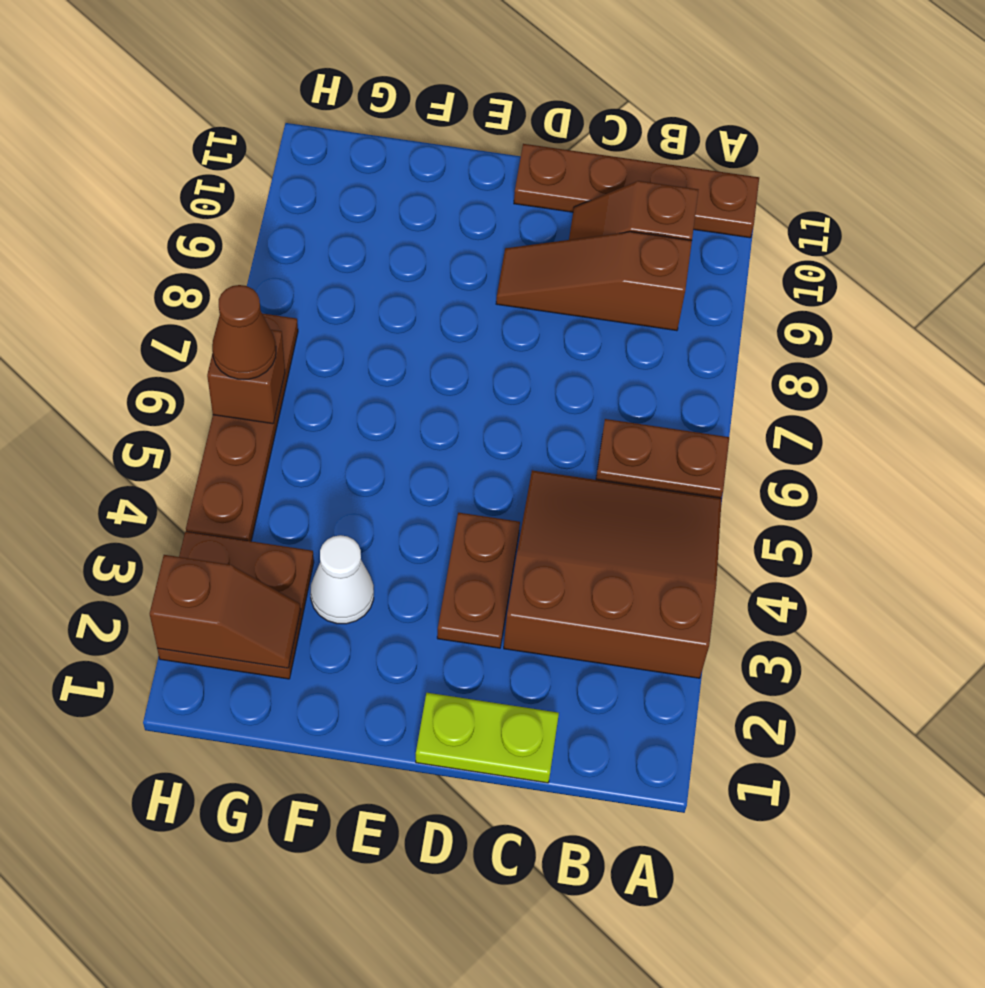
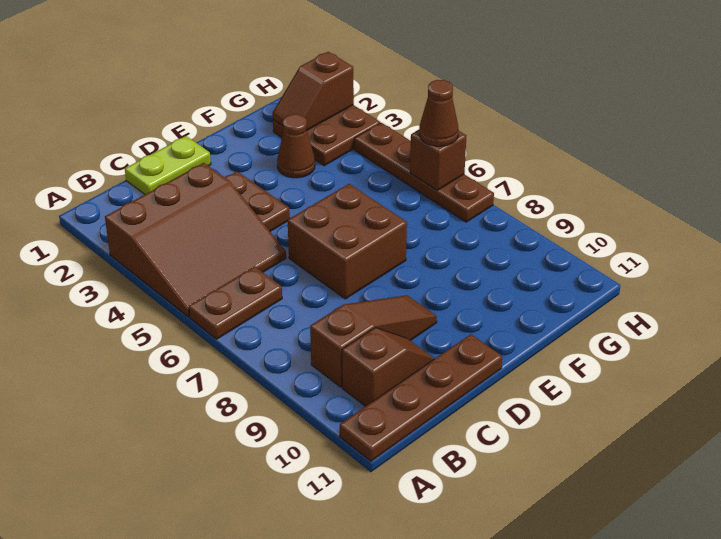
none -> brown 2x2 brick [288,184,407,299]
white 1x1 cone [310,535,374,624] -> brown 1x1 cone [277,114,315,178]

